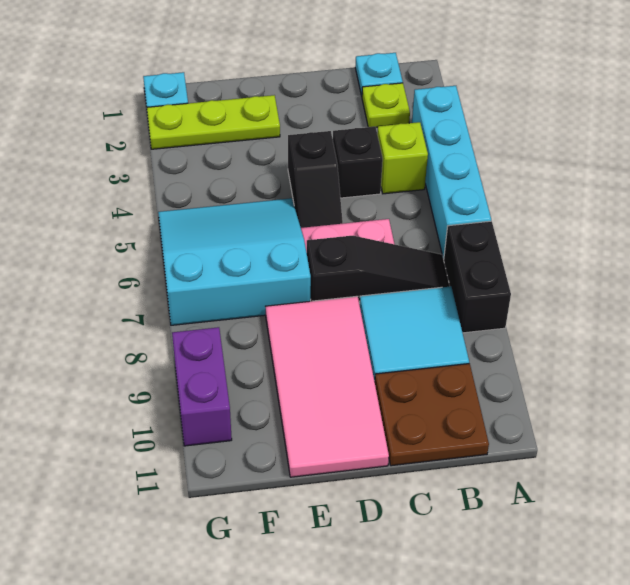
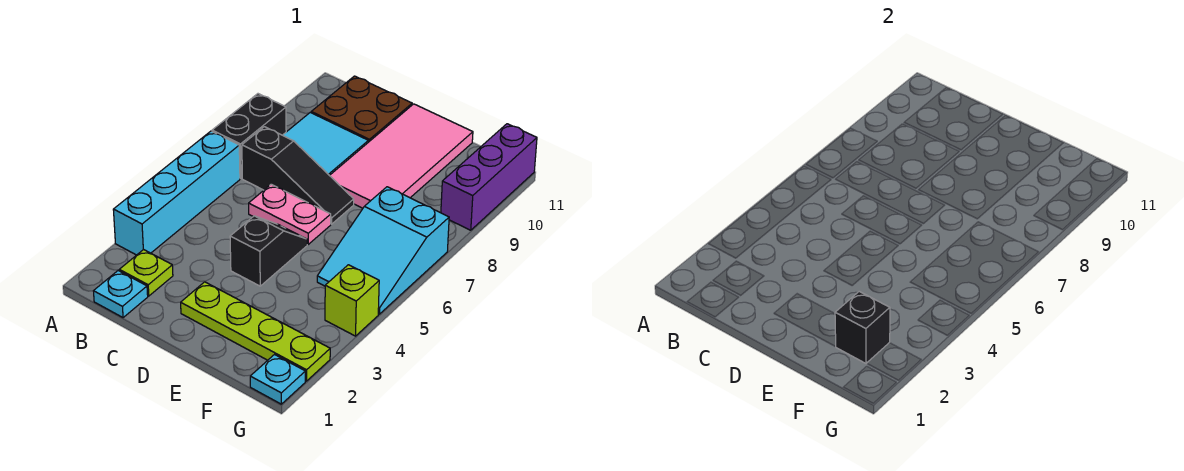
lime 1x1 brick [377,122,428,194] -> lime 1x1 brick moved to [325,265,379,336]
black 1x3 slope [307,236,450,305] -> black 1x3 slope turned to [242,127,354,224]
black 1x1 brick [333,127,383,198] -> black 1x1 brick moved to [835,291,890,363]
lime 1x3 plate [147,95,280,149] -> lime 1x4 plate [181,282,330,381]
cyan 3x3 slope [158,198,311,325] -> cyan 2x3 slope [317,187,449,314]
purple 1x2 brick [172,327,232,446] -> purple 1x3 brick [441,124,537,230]

